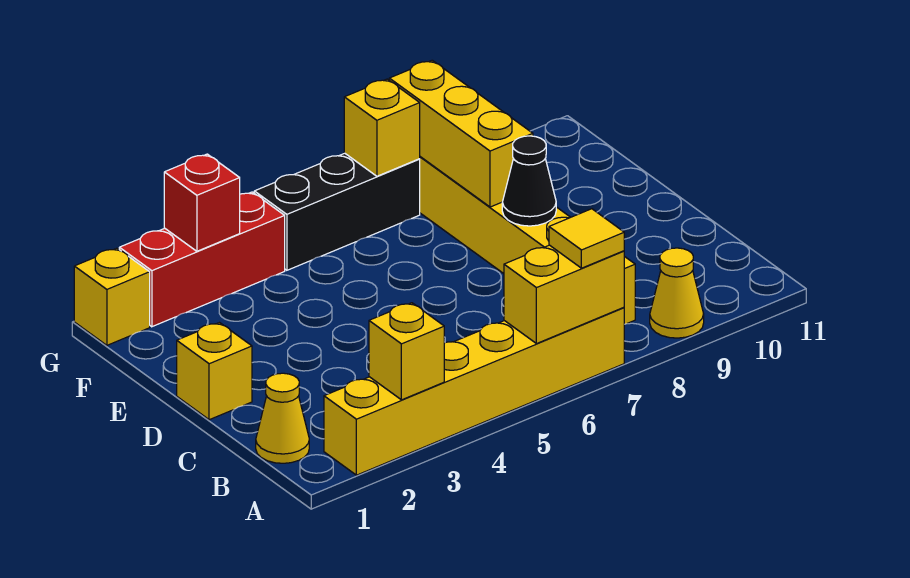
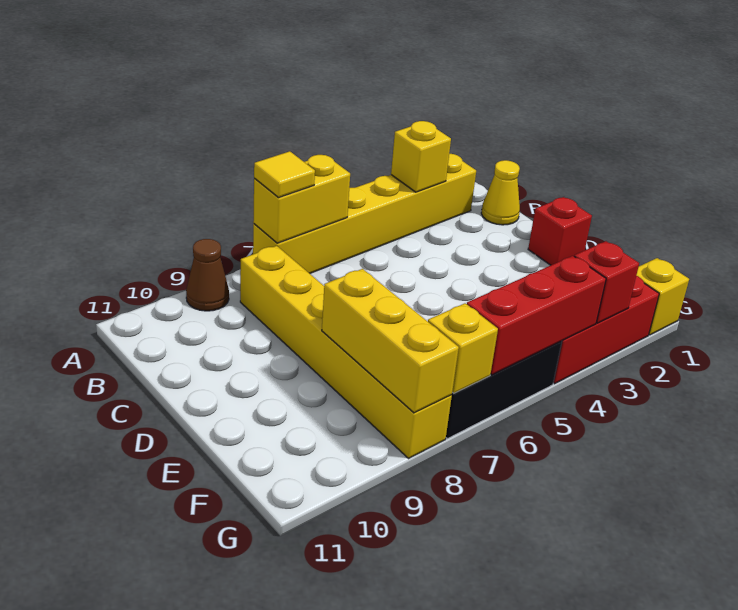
yellow 1x1 cone [650,248,704,338] -> brown 1x1 cone [186,239,229,311]
yellow 1x1 brick [177,323,252,420] -> red 1x1 brick [528,197,592,265]
black 1x1 cone [502,136,556,226] -> none
none -> red 1x3 brick [467,256,606,375]

